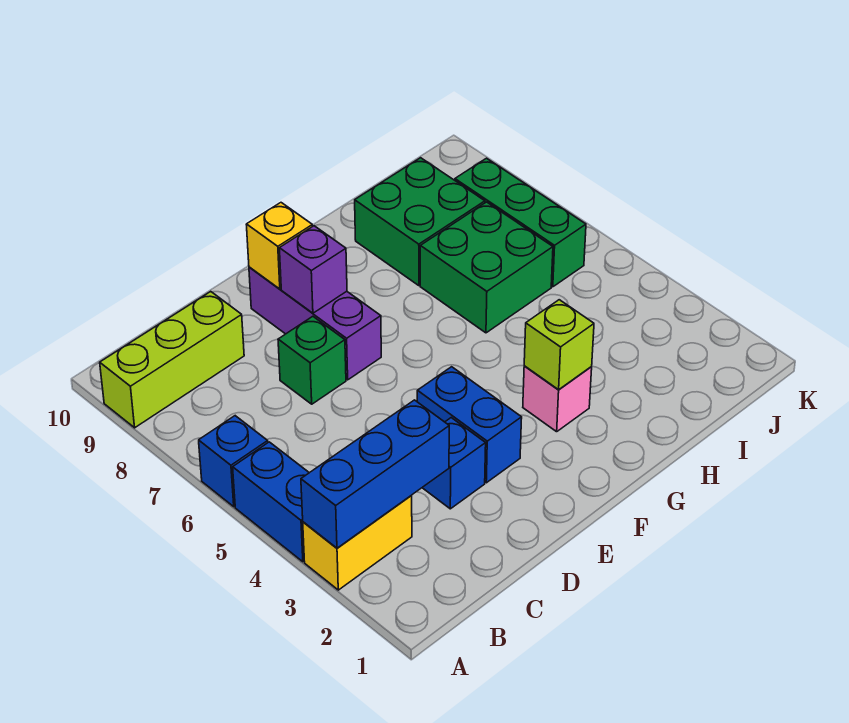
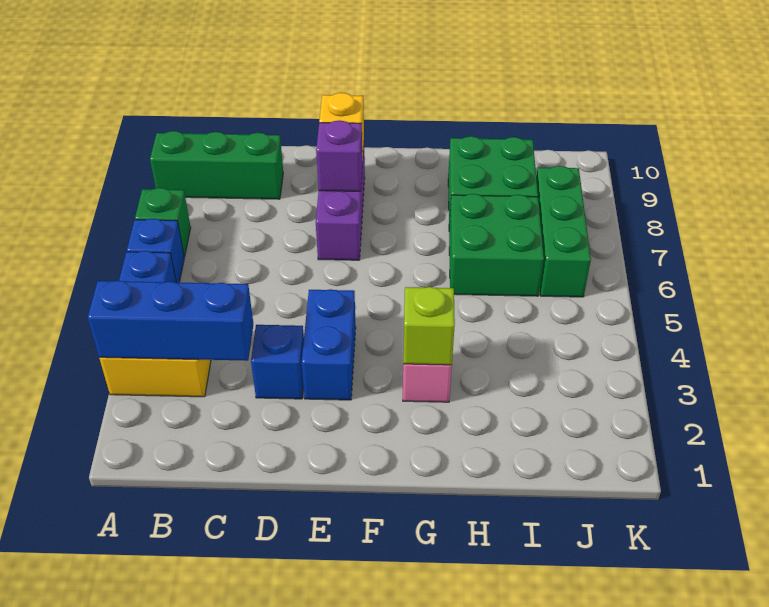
lime 1x3 brick [100,292,244,428] -> green 1x3 brick [150,131,283,199]
green 1x1 brick [278,316,346,404] -> green 1x1 brick moved to [135,188,191,257]

